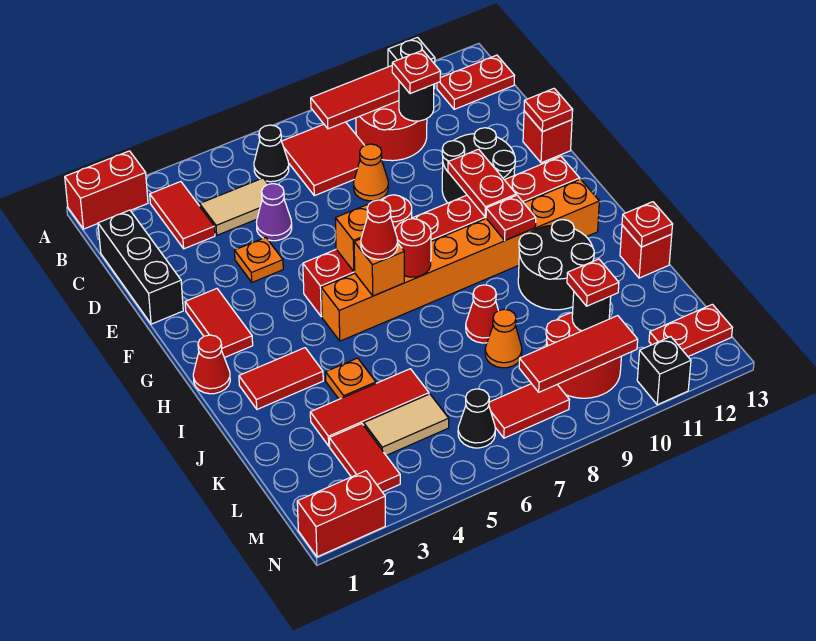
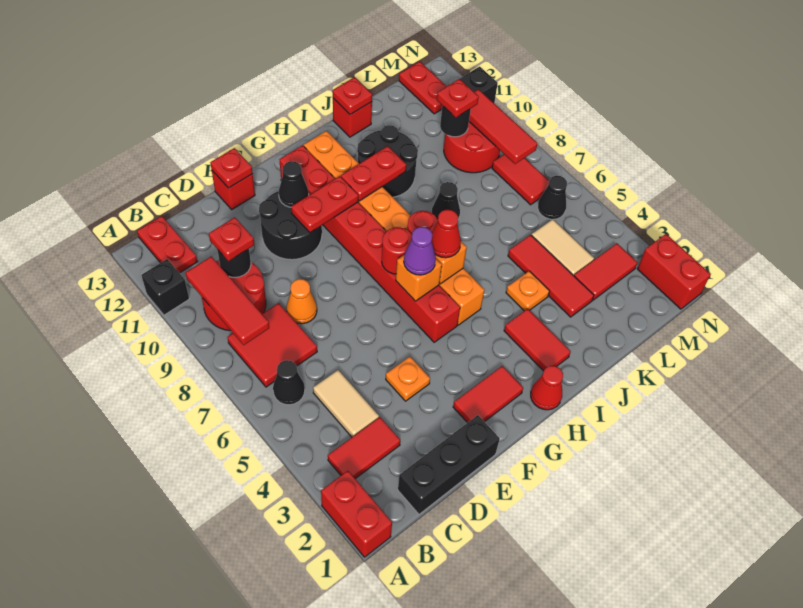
purple 1x1 cone [256,184,292,241] -> purple 1x1 cone moved to [404,227,436,275]
none -> black 1x1 cone [279,161,309,207]
red 1x1 plate [486,195,536,240] -> red 1x2 plate [341,146,406,201]
red 1x1 cone [466,285,498,343] -> black 1x1 cone [432,182,460,219]
orange 1x1 cone [485,309,522,368] -> none

